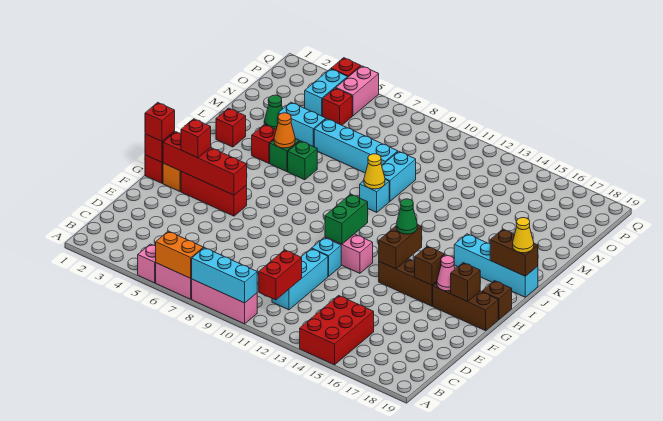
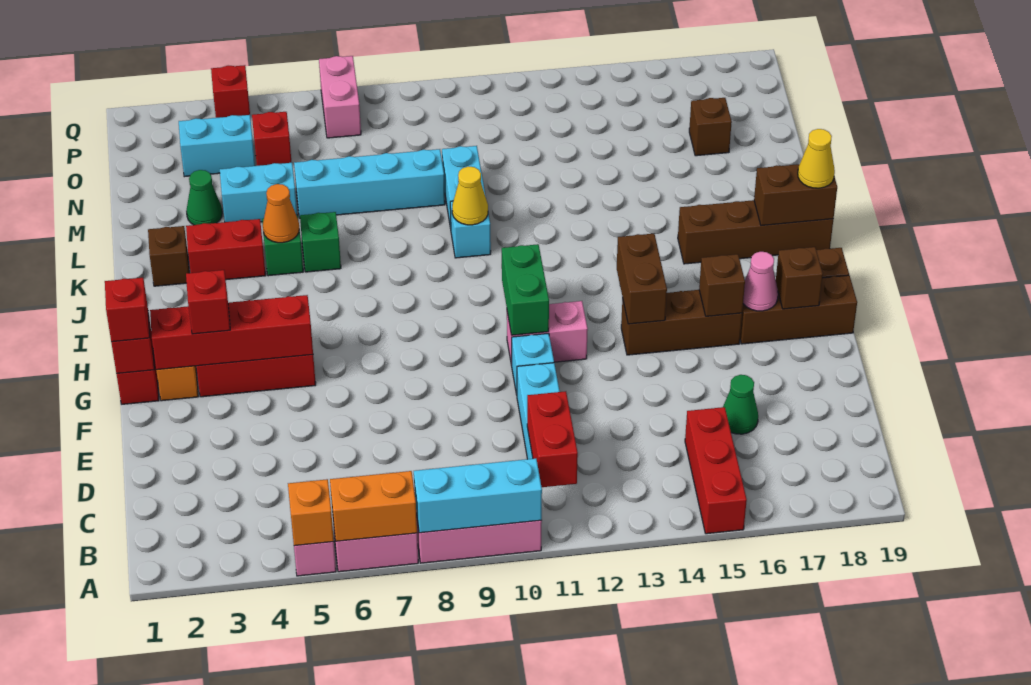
none -> orange 1x1 brick [288,479,334,546]
red 2x3 brick [300,295,374,365] -> red 1x3 brick [685,407,747,534]
green 1x1 cone [396,199,417,234] -> green 1x1 cone moved to [723,375,758,434]
cyan 1x4 brick [454,234,538,297] -> brown 1x4 brick [678,200,833,264]
red 1x1 brick [216,108,246,147] -> brown 1x1 brick [148,226,189,286]
red 1x1 brick [252,124,276,163] -> red 1x2 brick [186,219,266,280]
none -> brown 1x1 brick [689,98,732,156]
cyan 1x2 brick [305,69,348,116] -> cyan 1x2 brick turned to [179,115,255,177]
pink 1x2 brick [336,66,379,116] -> pink 1x2 brick moved to [319,56,361,138]

